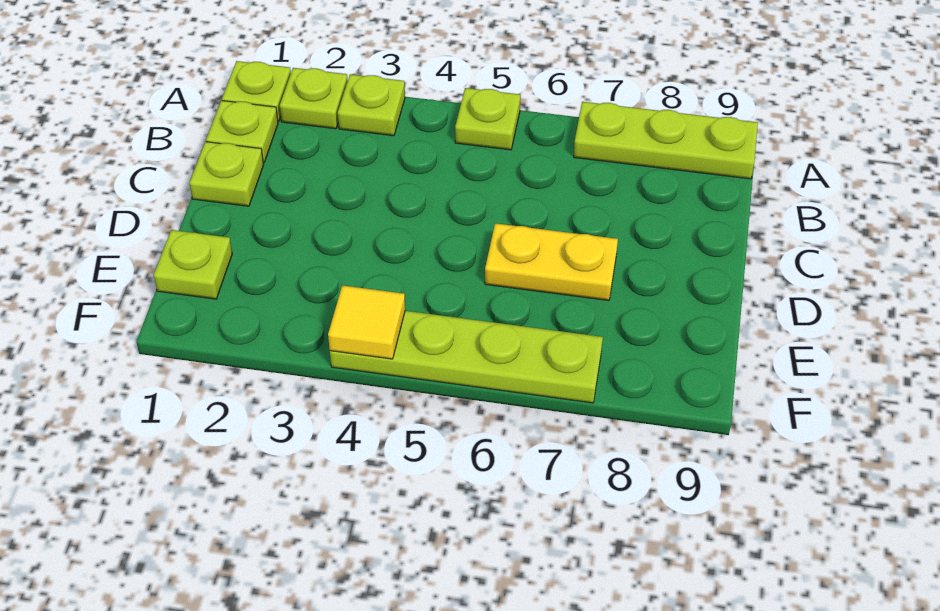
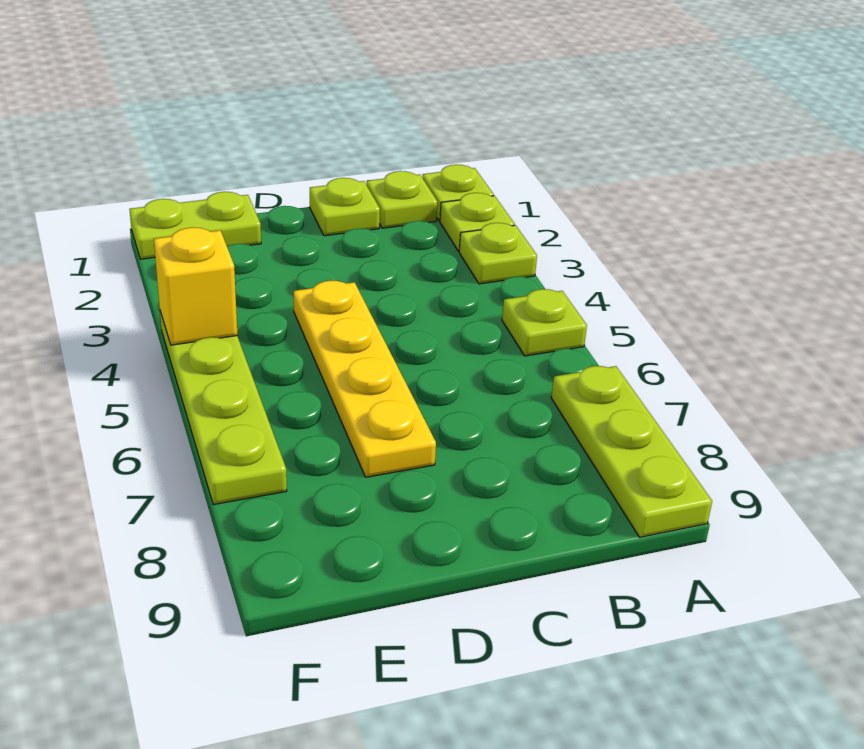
yellow 1x2 plate [485,223,618,300] -> yellow 1x4 plate [294,281,436,477]
lime 1x1 plate [154,230,232,299] -> lime 1x2 plate [130,192,261,259]
yellow 1x1 tile [328,285,405,359] -> yellow 1x1 brick [154,227,237,345]

